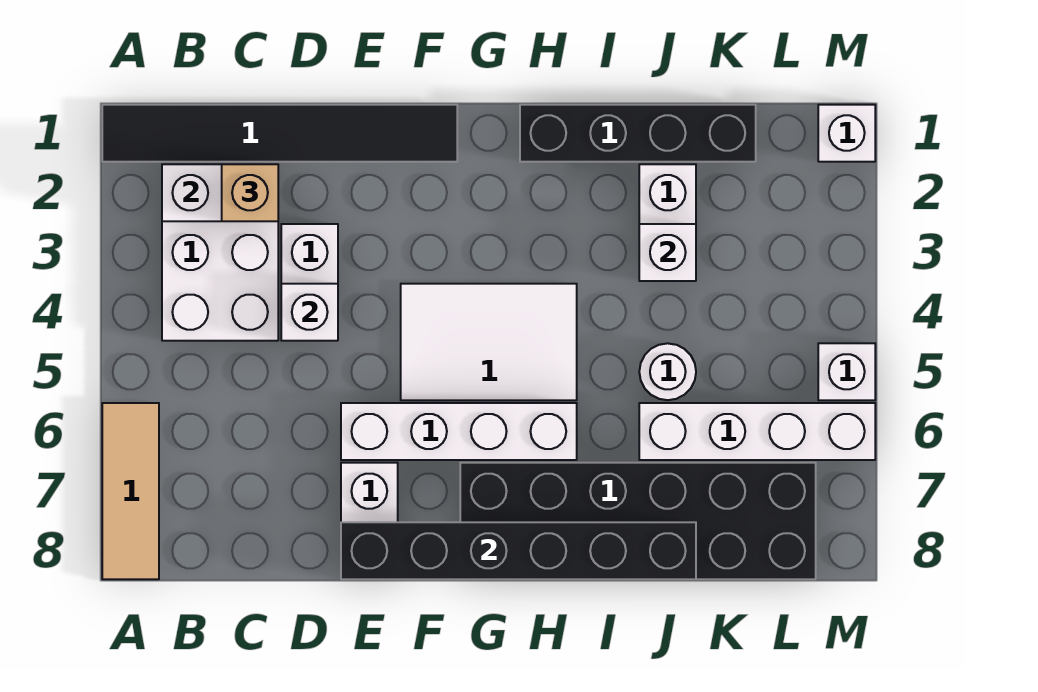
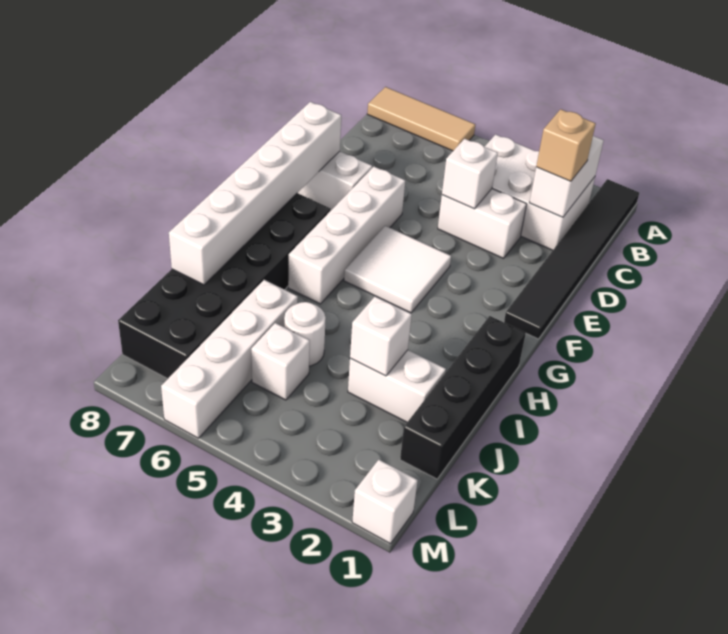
black 1x6 brick [341,522,696,579] -> white 1x6 brick [169,102,341,285]
white 2x3 tile [401,284,577,400] -> white 2x2 tile [344,226,451,313]
white 1x1 brick [818,343,875,400] -> white 1x1 brick moved to [251,323,310,400]

